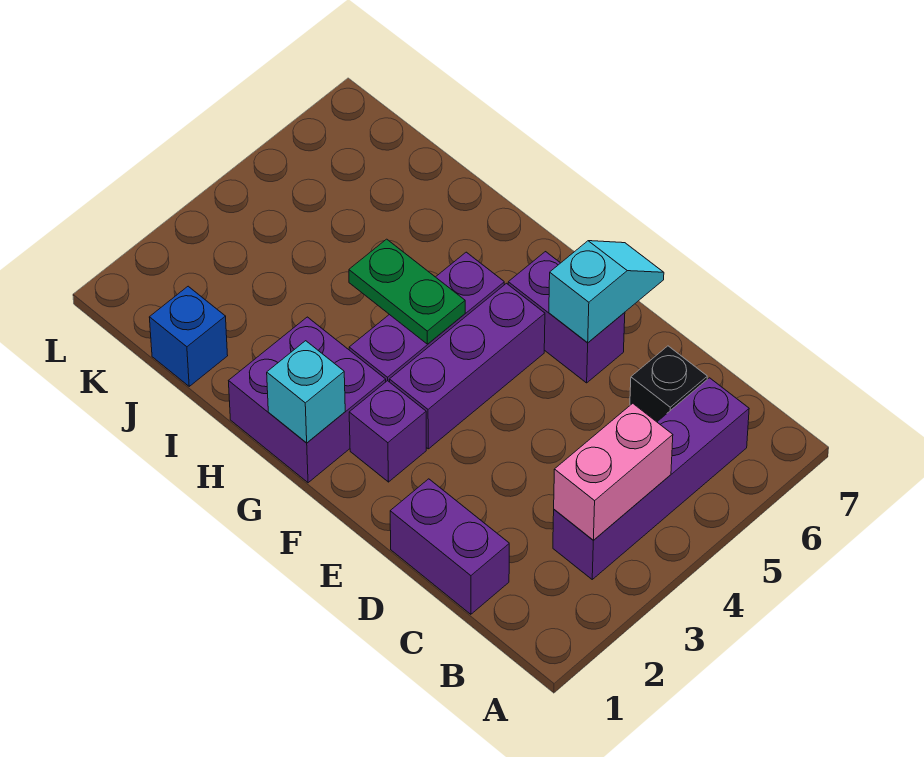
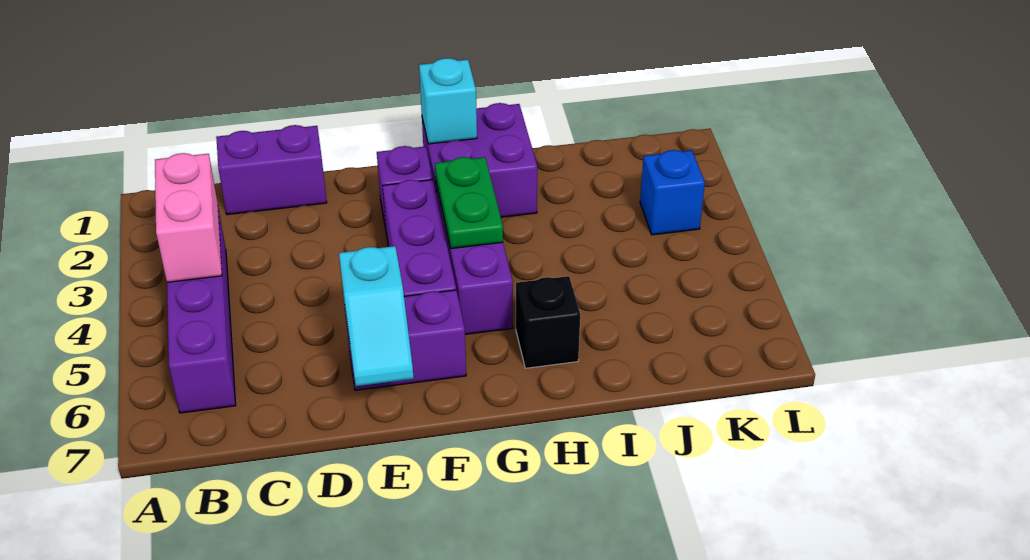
black 1x1 brick [630,346,707,422] -> black 1x1 brick moved to [516,276,580,368]
green 1x2 plate [349,239,465,344] -> green 1x2 plate turned to [435,157,503,249]
blue 1x1 brick [149,286,228,386] -> blue 1x1 brick moved to [640,150,705,235]

